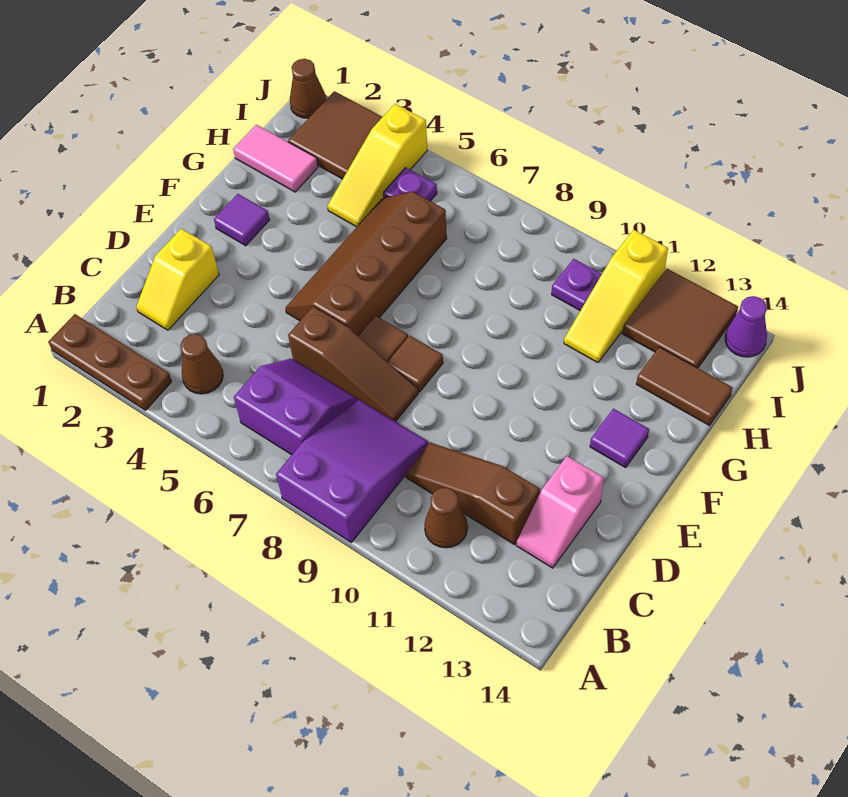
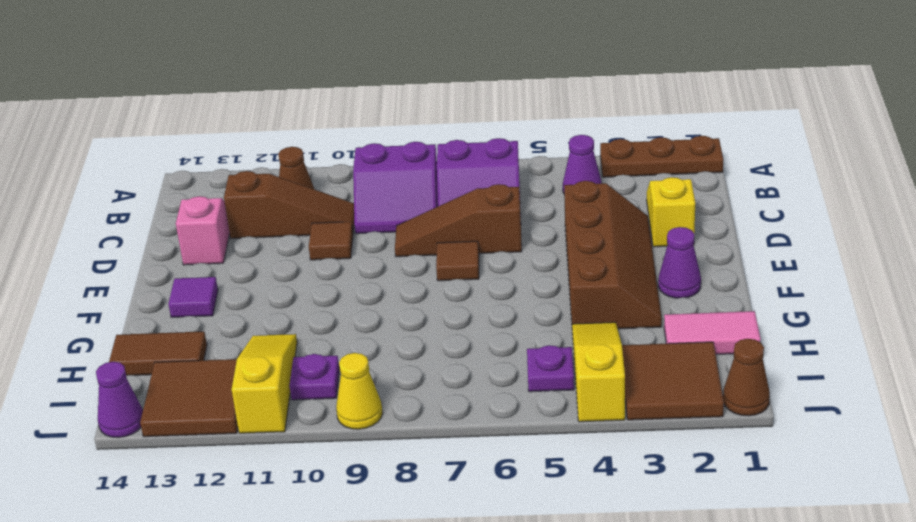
purple 2x3 slope [276,400,428,542] -> purple 2x2 slope [353,142,438,234]
brown 1x1 cone [181,334,223,394] -> purple 1x1 cone [563,135,602,193]
brown 2x4 slope [285,192,447,336] -> brown 2x4 slope moved to [564,181,662,329]
brown 1x1 tile [388,335,443,392] -> brown 1x1 tile moved to [309,222,353,260]
purple 1x1 tile [214,194,269,246] -> purple 1x1 cone [658,227,701,298]
none -> yellow 1x1 cone [336,353,383,429]

